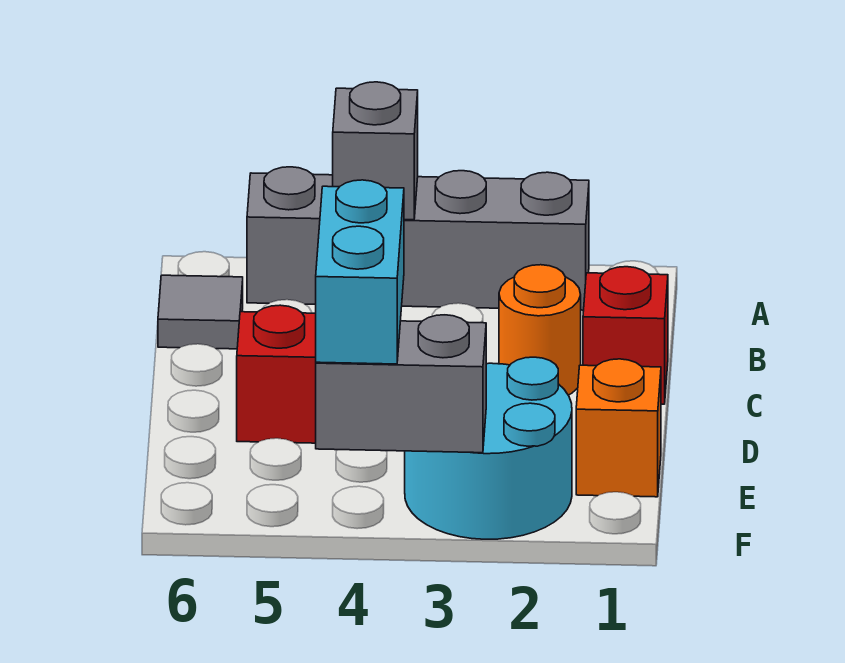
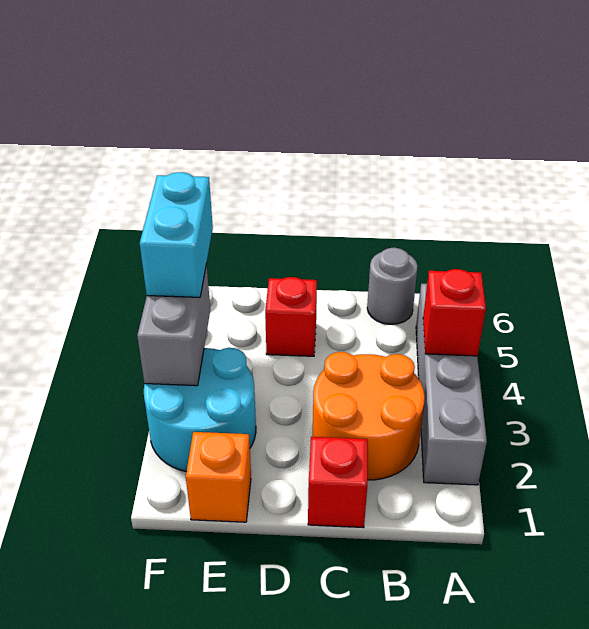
grey 1x1 brick [333,82,418,220] -> red 1x1 brick [423,269,486,356]
grey 1x1 tile [158,275,243,349] -> grey 1x1 round brick [367,248,418,324]
orange 1x1 round brick [499,265,581,395] -> orange 2x2 round brick [313,352,425,480]
cyan 1x2 brick [316,180,404,364] -> cyan 1x2 brick turned to [140,172,213,297]

